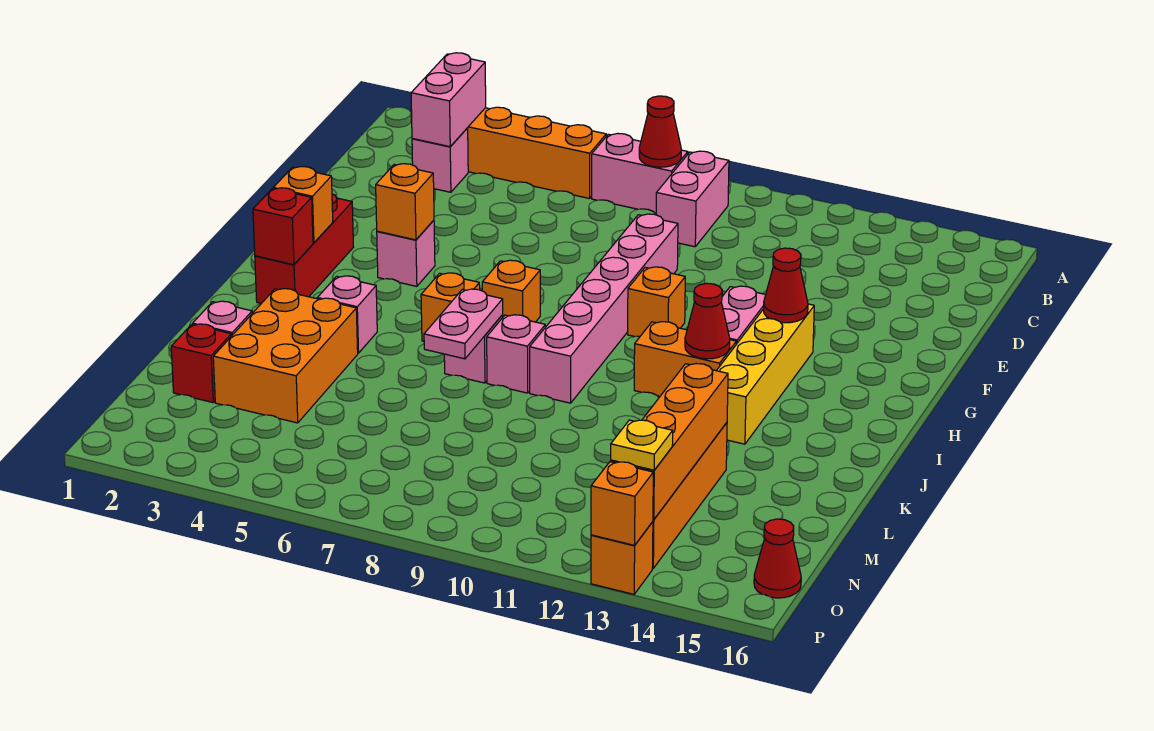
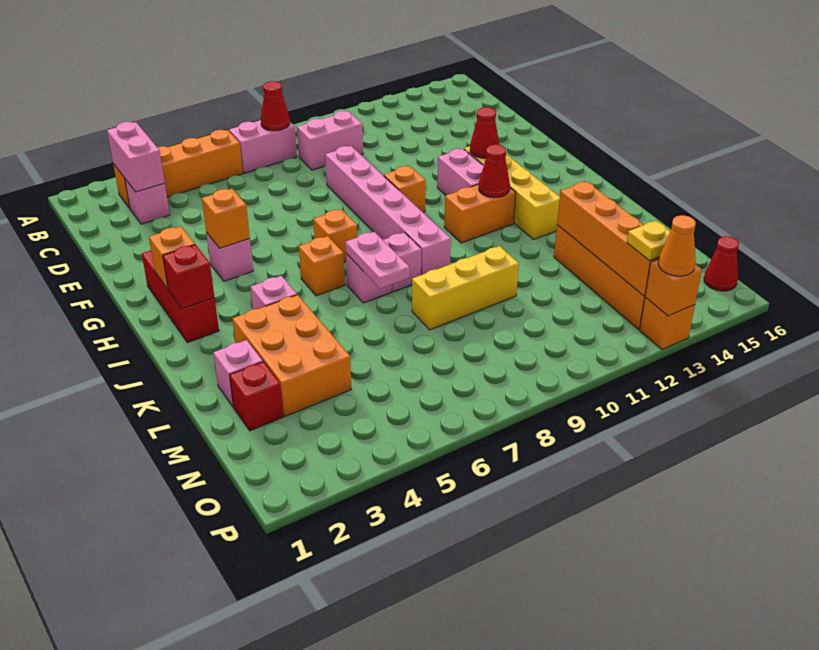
pink 1x2 brick [656,151,729,247] -> pink 1x2 brick turned to [297,111,363,170]
none -> yellow 1x3 brick [412,246,519,330]
none -> orange 1x1 cone [658,215,696,276]

